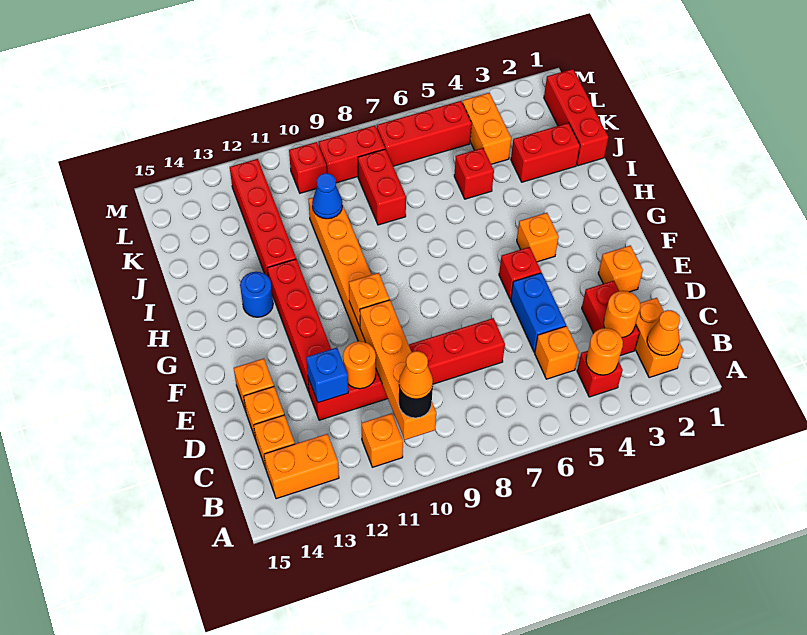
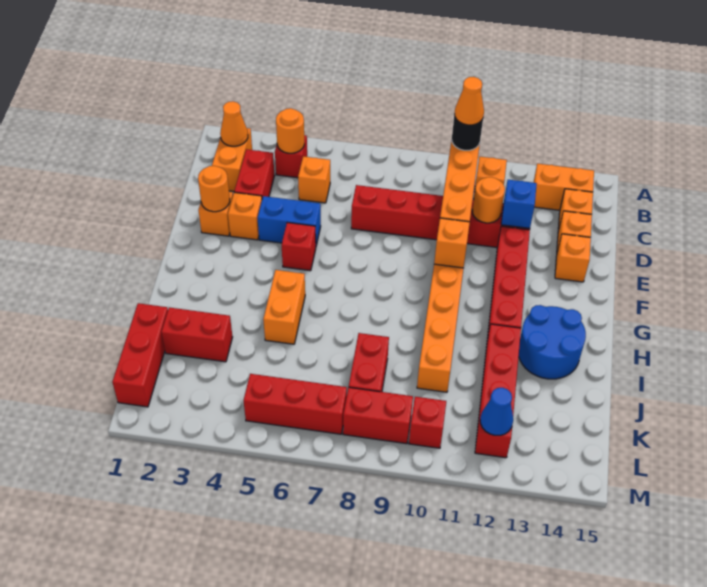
orange 1x1 round brick [604,291,640,337] -> orange 1x1 round brick moved to [198,166,230,212]
blue 1x2 brick [511,273,566,352] -> blue 1x2 brick turned to [258,196,321,245]
orange 1x1 brick [517,213,559,262] -> orange 1x1 brick moved to [228,192,262,240]
blue 1x1 round brick [240,272,273,317] -> blue 2x2 round brick [519,305,586,379]
red 1x1 brick [454,148,494,199] -> none
blue 1x1 cone [312,173,342,219] -> blue 1x1 cone moved to [480,388,513,435]
orange 1x2 brick [462,93,511,164] -> orange 1x2 brick moved to [263,270,305,344]

